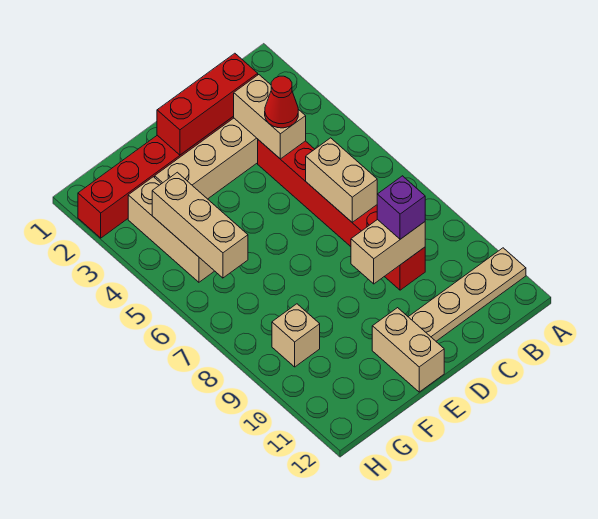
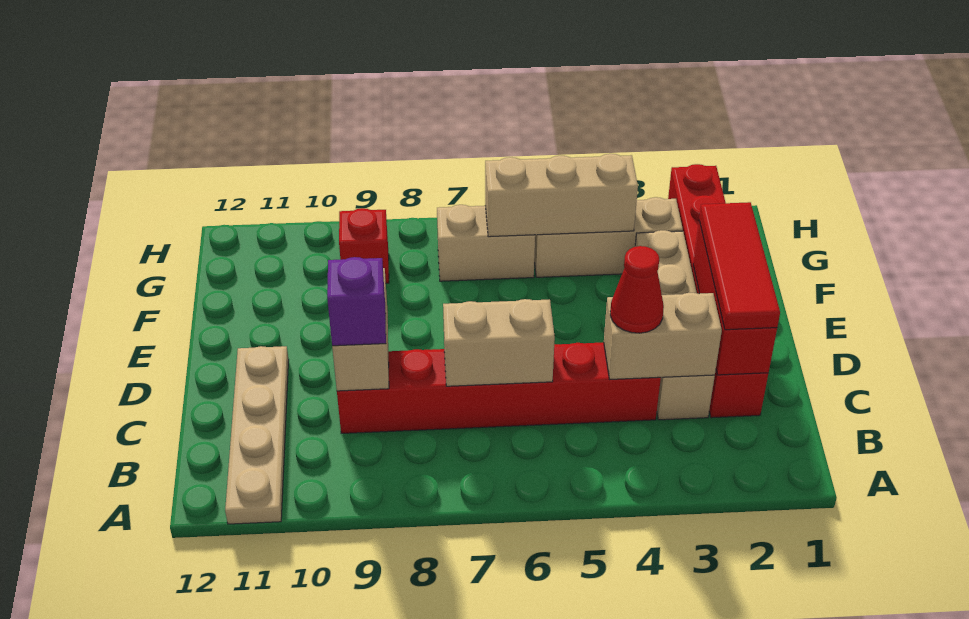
none -> red 1x3 tile [699,202,780,330]
tan 1x2 brick [372,308,444,392] -> tan 1x2 brick moved to [437,205,535,281]
tan 1x1 brick [272,304,320,367] -> red 1x1 brick [339,208,389,283]

